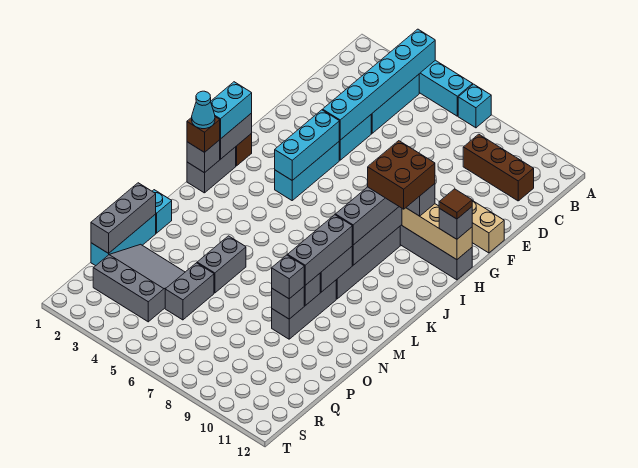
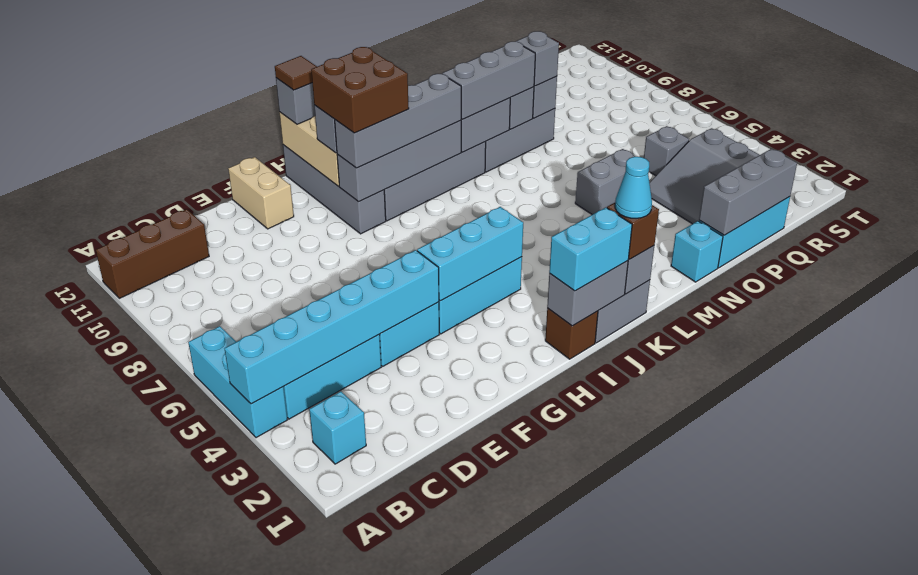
cyan 1x1 brick [458,84,491,128] -> cyan 1x1 brick moved to [309,391,366,464]
brown 1x3 brick [463,134,534,201] -> brown 1x3 brick turned to [96,209,209,298]
grey 1x2 brick [165,263,214,320] -> grey 1x1 brick [644,126,689,176]

